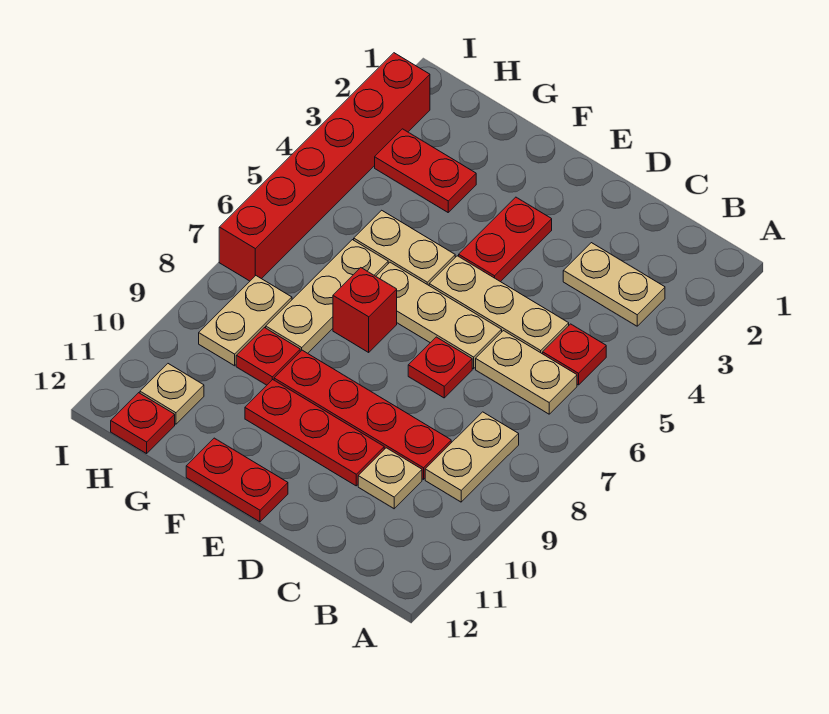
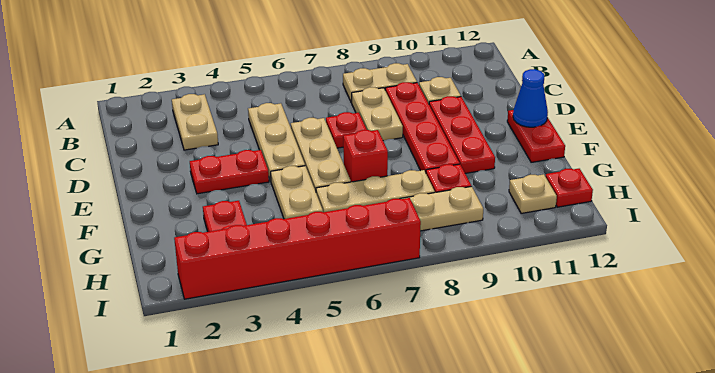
red 1x1 plate [543,324,606,385] -> none
tan 1x2 plate [476,331,577,414] -> tan 1x2 plate moved to [352,87,403,141]
none -> blue 1x1 cone [513,69,548,127]

